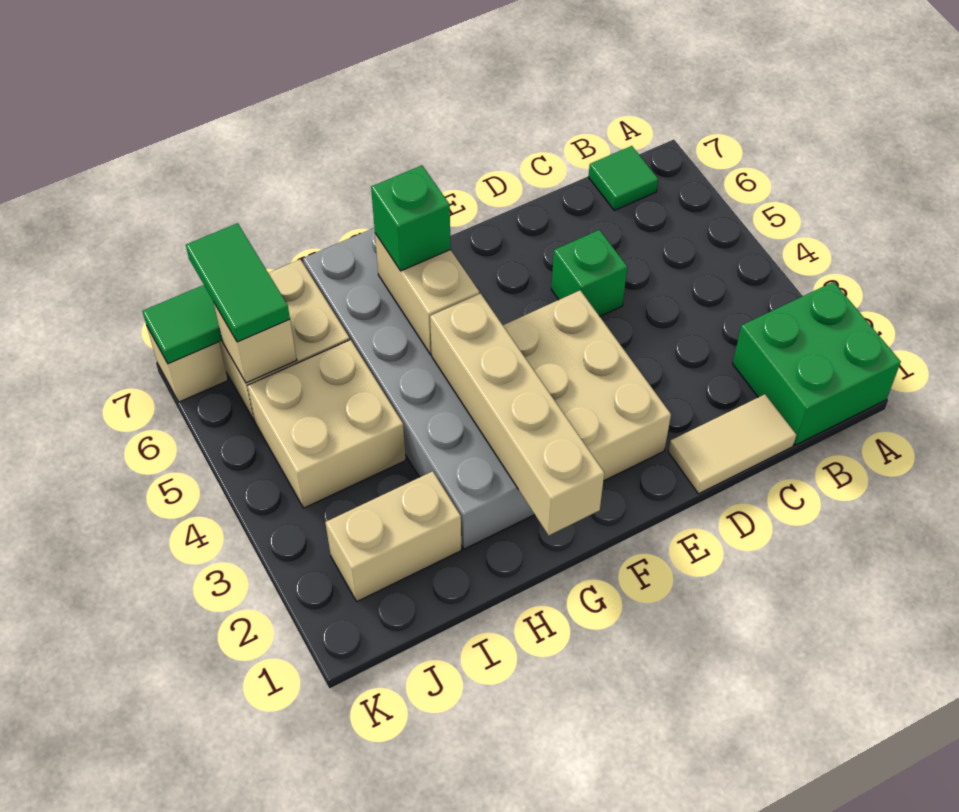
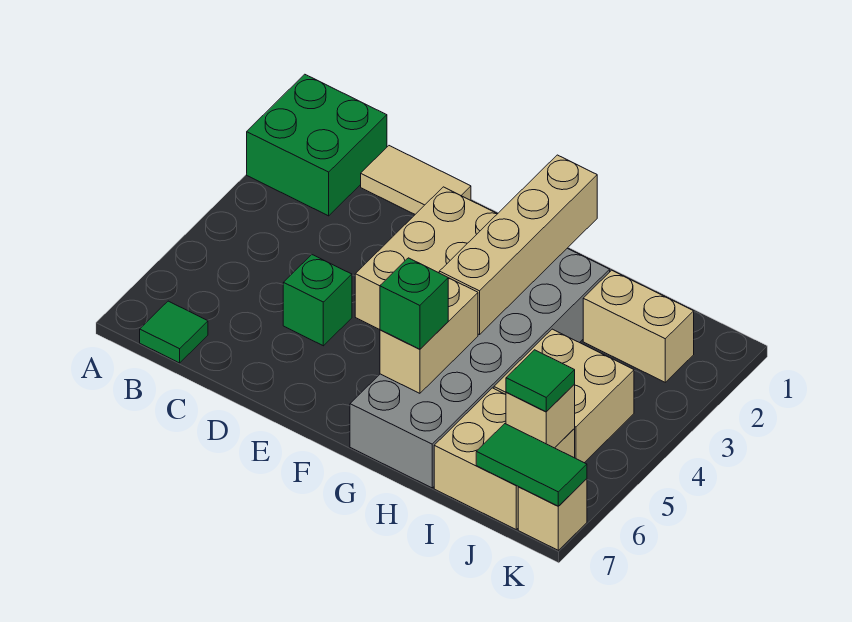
green 1x2 tile [186,223,290,342] -> green 1x1 tile [506,350,575,412]

